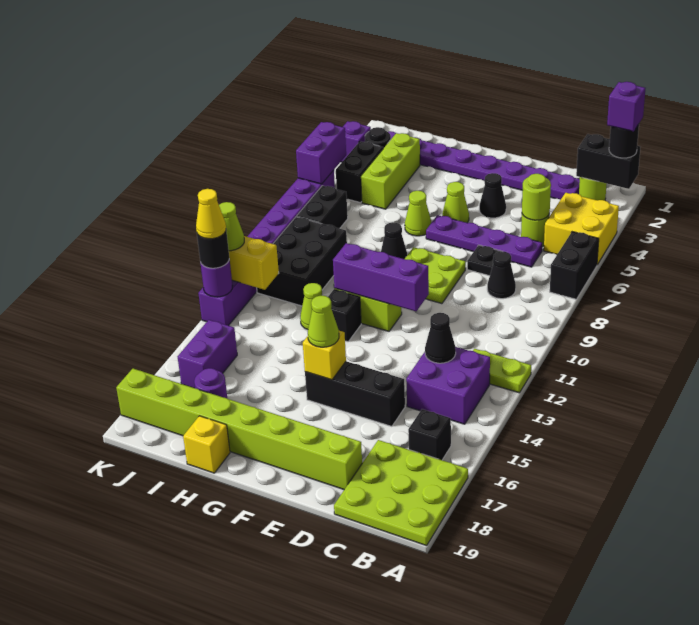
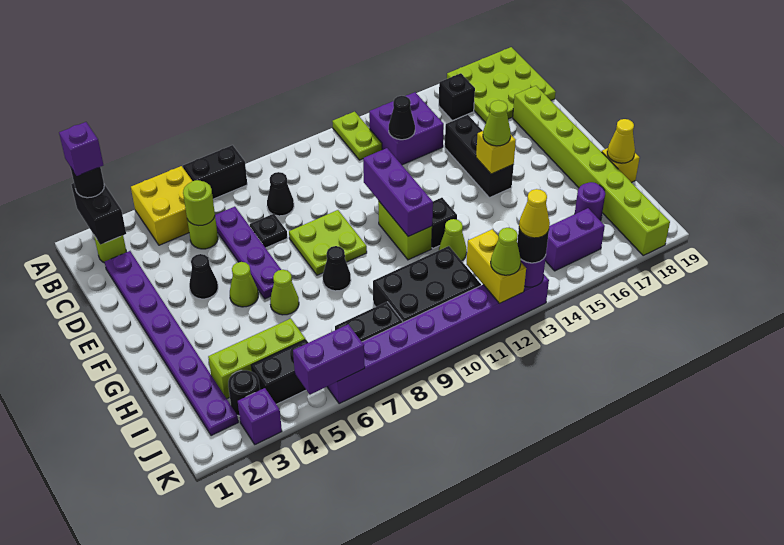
none -> yellow 1x1 cone [607,119,635,163]

